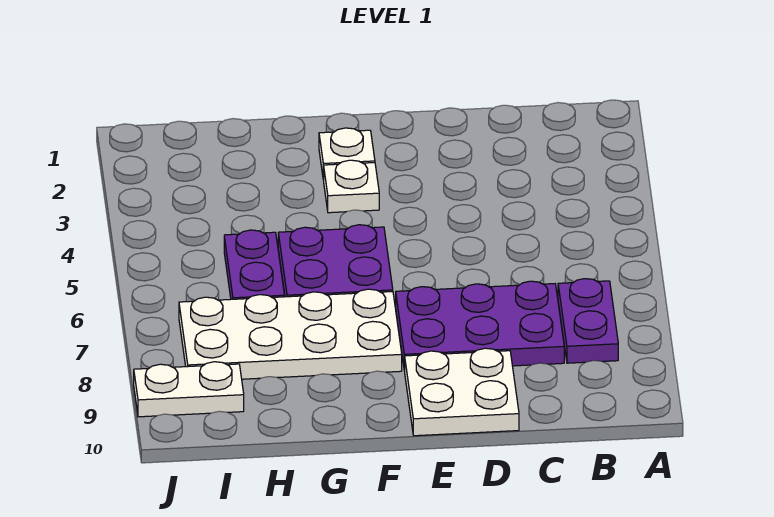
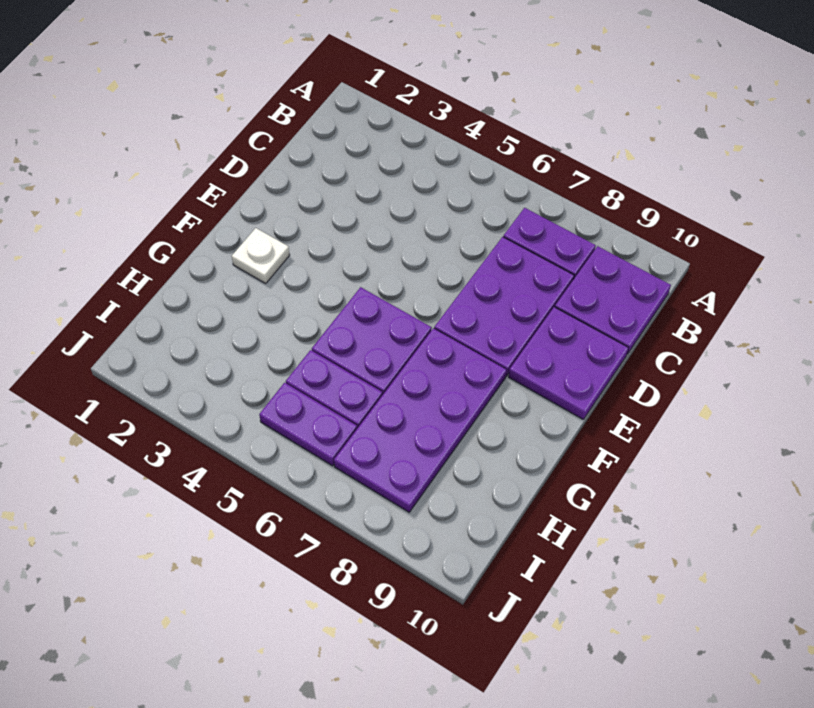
none -> purple 2x2 plate [555,246,671,354]
white 2x2 plate [405,348,519,436] -> purple 2x2 plate [509,307,628,420]
white 1x1 plate [324,160,379,213] -> none
white 2x4 plate [179,289,402,379] -> purple 2x4 plate [334,328,507,512]
none -> purple 1x2 plate [259,383,357,466]
white 1x2 plate [134,362,244,417] -> none

